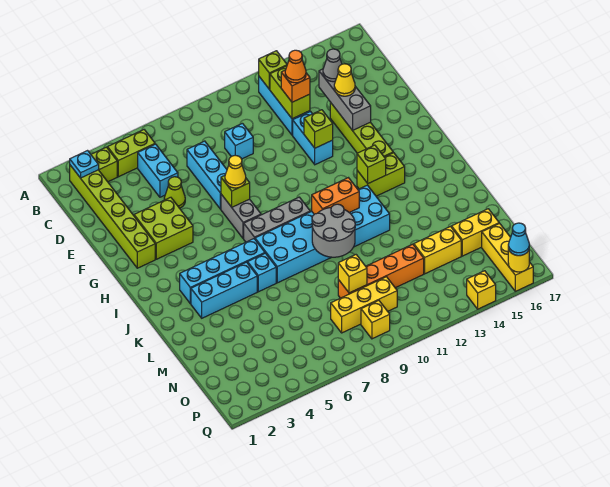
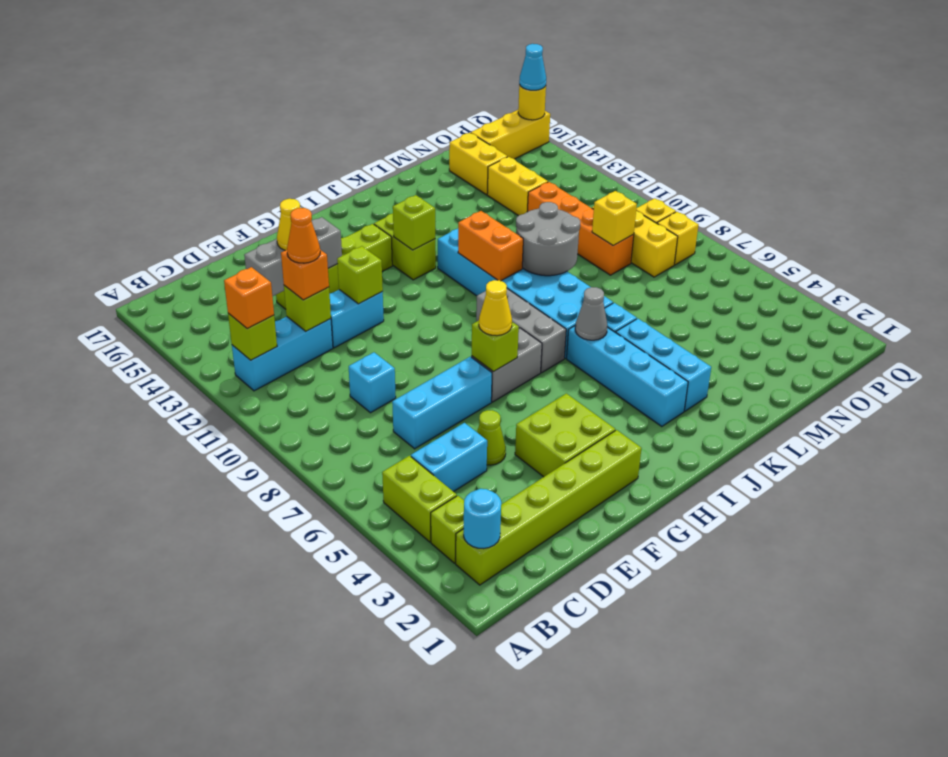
cyan 1x1 plate [70,151,99,178] -> cyan 1x1 round brick [464,489,501,549]
none -> orange 1x1 brick [224,267,274,329]
lime 1x2 brick [270,66,310,119] -> lime 1x1 brick [284,285,331,331]
grey 1x1 cone [323,49,342,82] -> grey 1x1 cone moved to [575,287,607,340]
yellow 1x1 brick [467,271,496,309] -> yellow 1x1 brick moved to [657,212,698,265]

